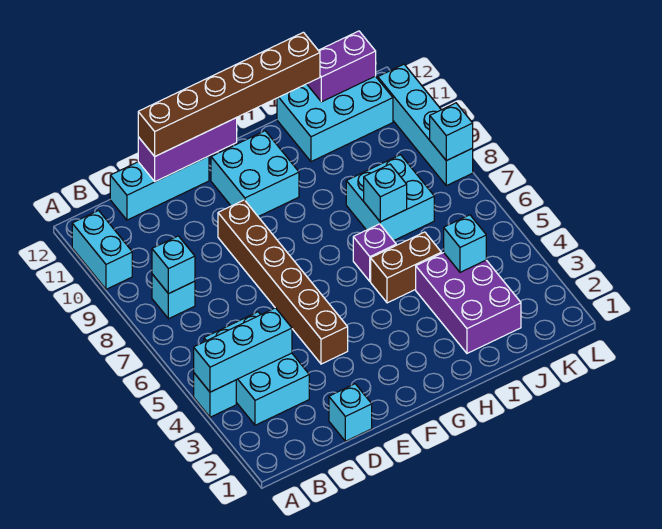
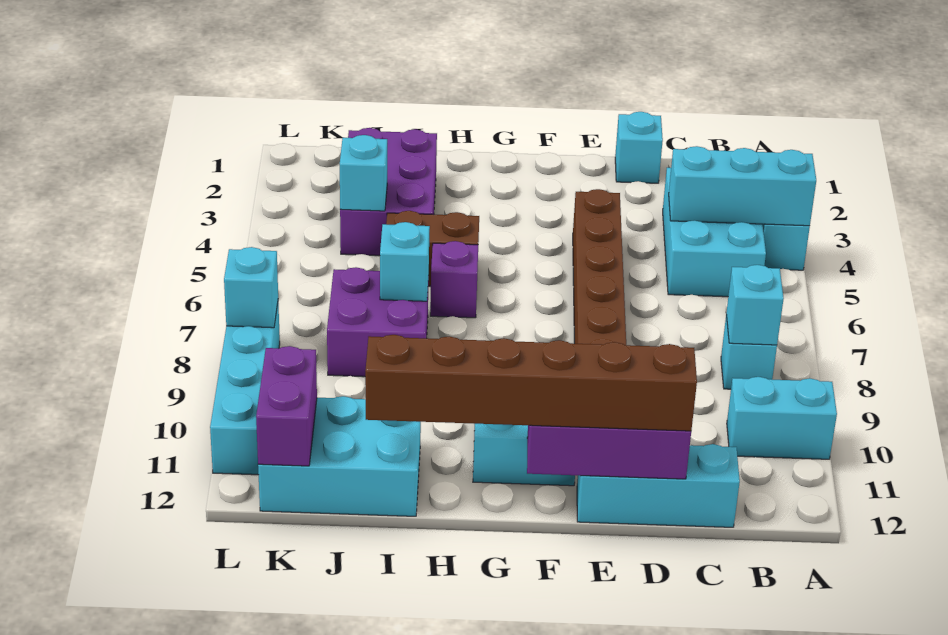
cyan 1x2 brick [72,211,132,289] -> cyan 1x2 brick turned to [727,377,837,459]
cyan 2x2 brick [346,155,434,241] -> purple 2x2 brick [327,267,429,377]
purple 1x2 brick [307,31,376,102] -> purple 1x2 brick turned to [256,346,317,466]

